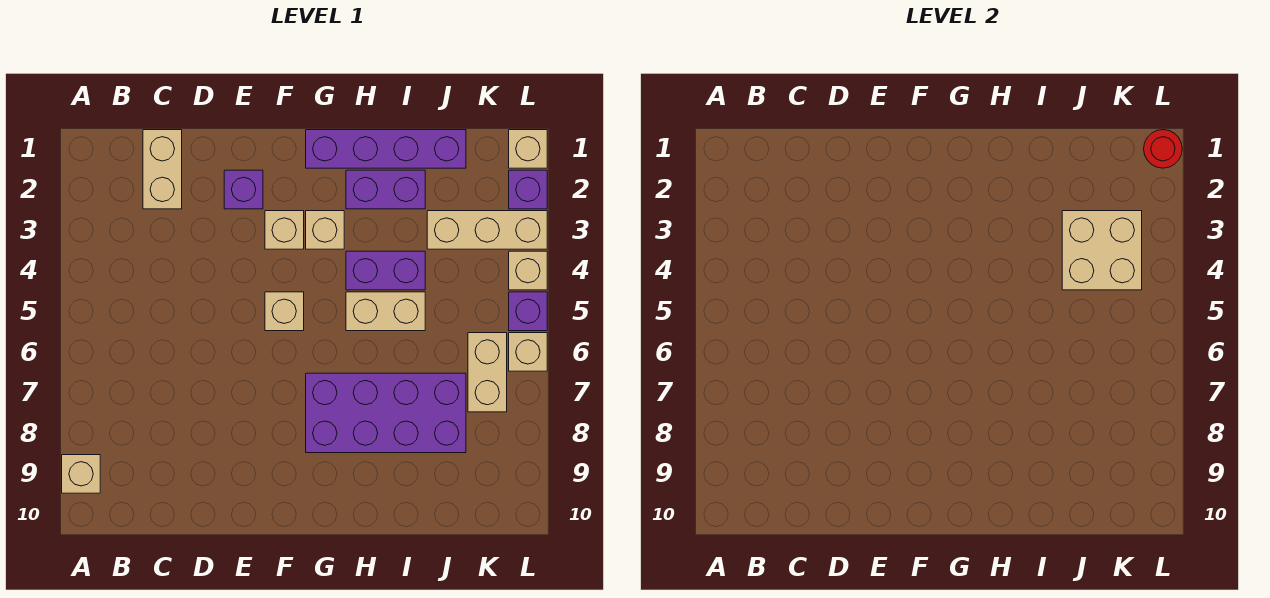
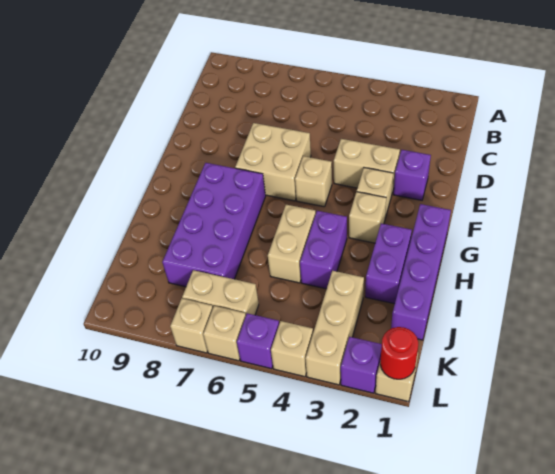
tan 1x1 brick [62,455,100,493] -> tan 1x1 brick moved to [170,298,213,353]
tan 1x2 brick [143,130,182,209] -> tan 1x2 brick moved to [334,139,400,193]
tan 2x2 brick [1062,211,1142,290] -> tan 2x2 brick moved to [235,123,311,201]

